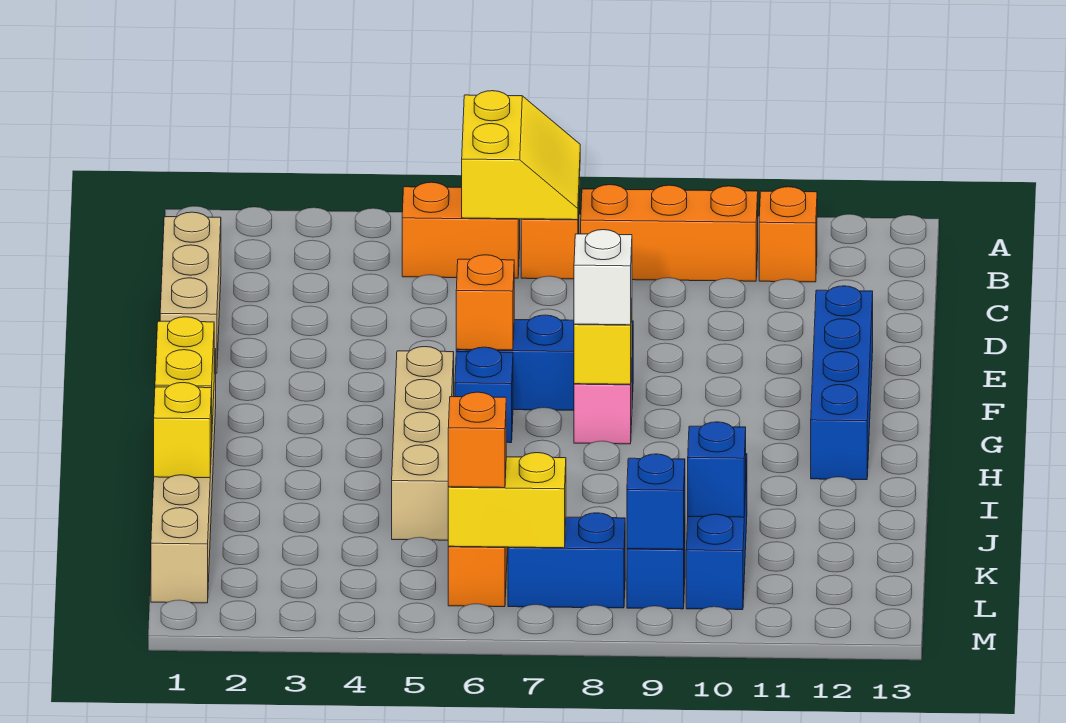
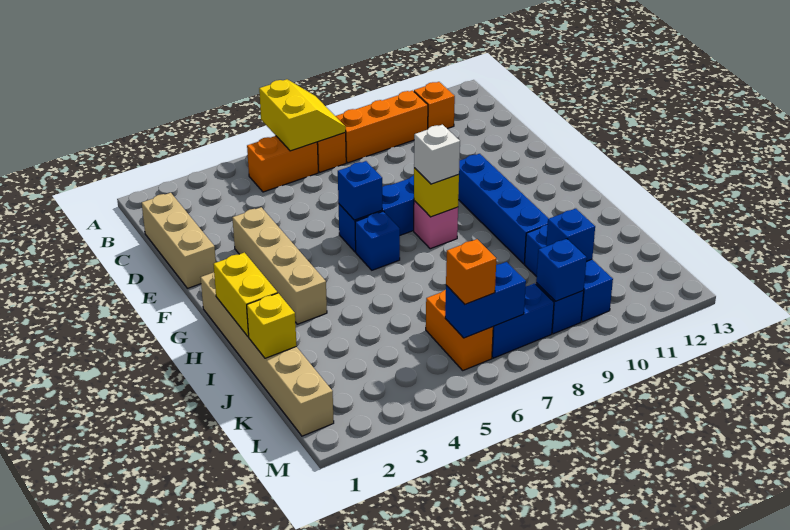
blue 1x4 brick [811,286,873,480] -> blue 1x4 brick moved to [458,154,549,264]
orange 1x1 brick [456,255,514,350] -> blue 1x1 brick [338,161,382,220]
tan 1x4 brick [392,347,454,540] -> tan 1x4 brick moved to [232,207,327,324]
yellow 1x2 brick [448,453,566,548] -> blue 1x2 brick [445,262,526,338]

